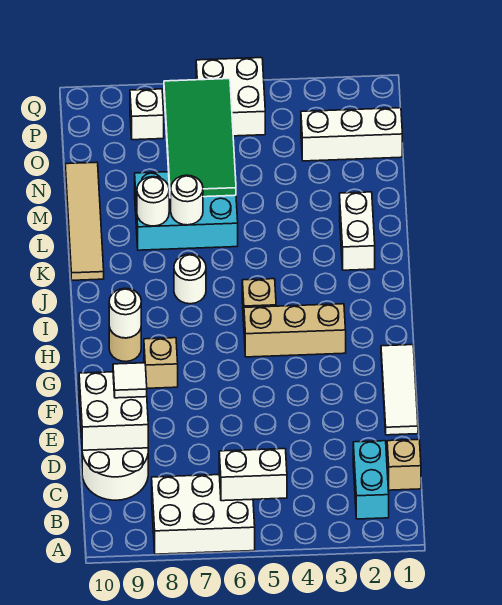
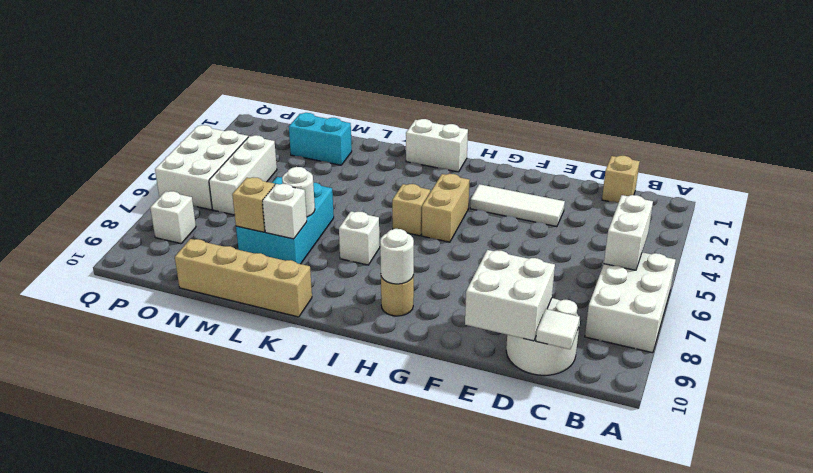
cyan 1x2 brick [353,441,389,519] -> cyan 1x2 brick moved to [289,113,352,165]
white 1x3 tile [381,345,418,435] -> white 1x3 tile moved to [470,184,565,227]
white 1x1 tile [113,363,147,398] -> white 1x1 tile moved to [536,309,580,349]
tan 1x1 brick [144,338,178,388] -> tan 1x1 brick moved to [232,177,275,232]
tan 1x3 brick [244,304,346,357] -> tan 1x2 brick [422,174,470,242]
white 1x1 round brick [174,254,206,304] -> white 1x1 brick [339,211,380,265]
white 1x2 brick [340,192,375,270] -> white 1x2 brick moved to [406,119,468,172]
tan 1x4 tile [65,162,104,280] -> tan 1x4 brick [175,239,312,317]
white 1x1 round brick [137,177,169,226] -> white 1x1 brick [263,184,307,239]
green 2x4 tile [164,79,236,198] -> none
white 1x3 brick [301,108,402,161] -> white 1x3 brick moved to [209,135,277,215]
white 2x2 brick [196,58,265,136] -> white 2x3 brick [155,125,248,210]

